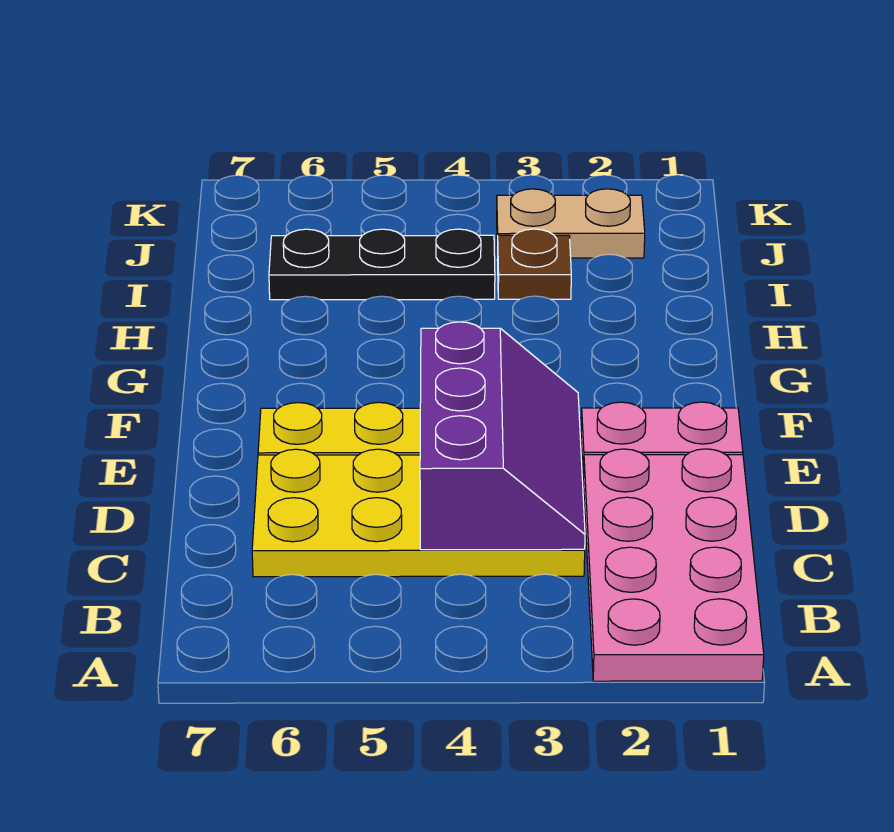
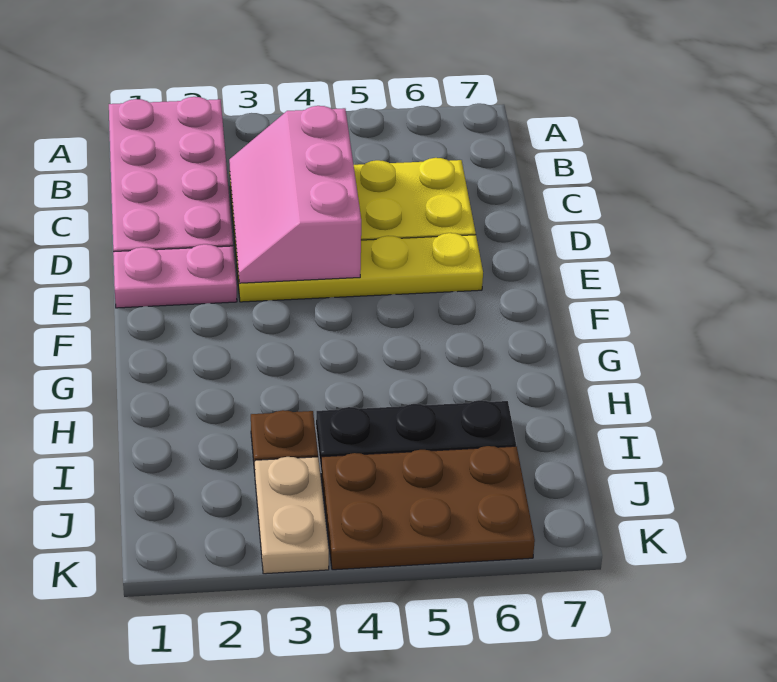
purple 2x3 slope [420,322,585,550] -> pink 2x3 slope [229,106,361,283]
tan 1x2 plate [497,189,645,258] -> tan 1x2 plate turned to [255,457,329,574]
none -> brown 2x3 plate [321,446,535,570]

